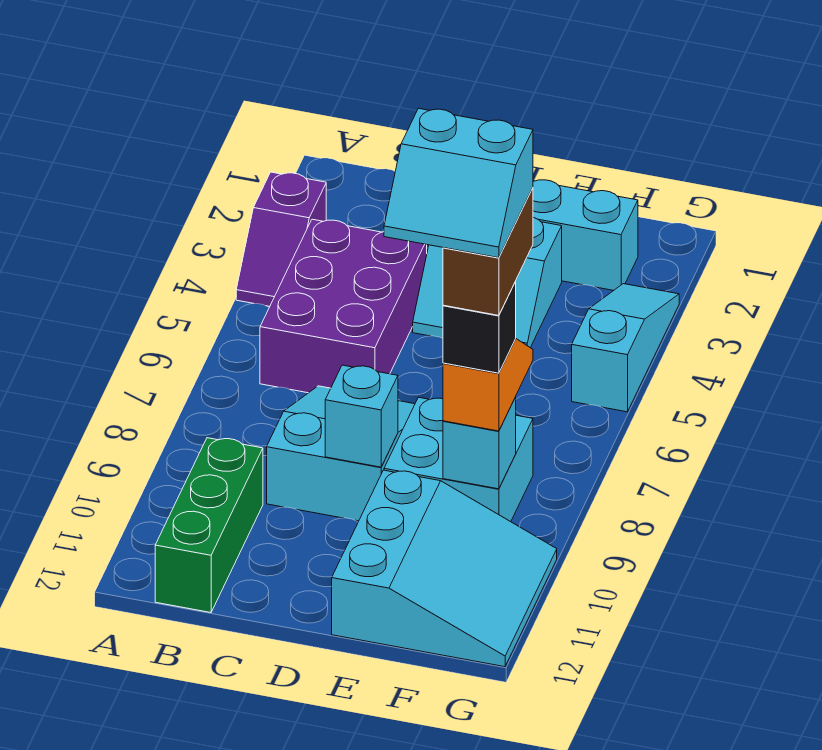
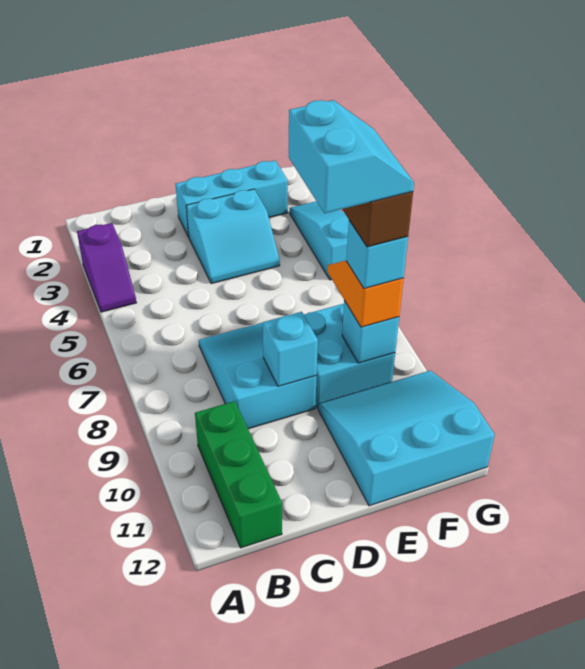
purple 2x3 brick [260,219,427,393] -> none
cyan 2x2 slope [384,108,533,258] -> cyan 2x2 slope turned to [289,100,414,213]
cyan 3x3 slope [332,470,557,667] -> cyan 3x3 slope turned to [318,371,495,506]
black 1x1 brick [443,282,516,373] -> cyan 1x1 brick [346,221,408,288]

